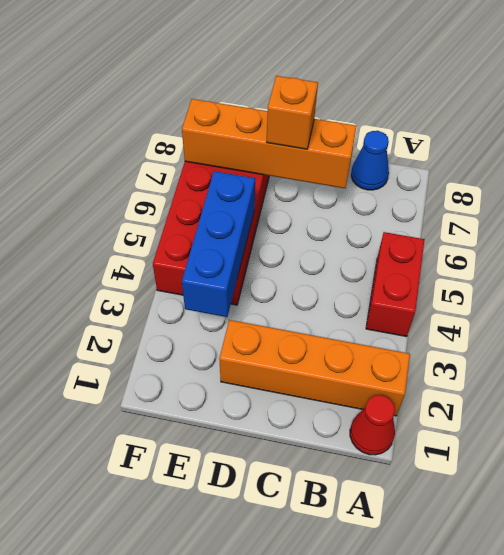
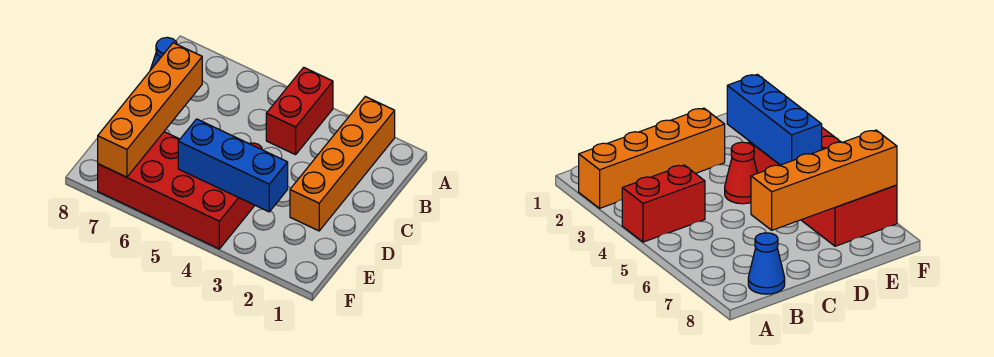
red 1x1 cone [350,395,395,455] -> red 1x1 cone moved to [725,142,757,204]
red 1x2 brick [366,232,425,337] -> red 1x2 brick turned to [266,67,333,155]
orange 1x1 brick [267,76,318,149] -> none

